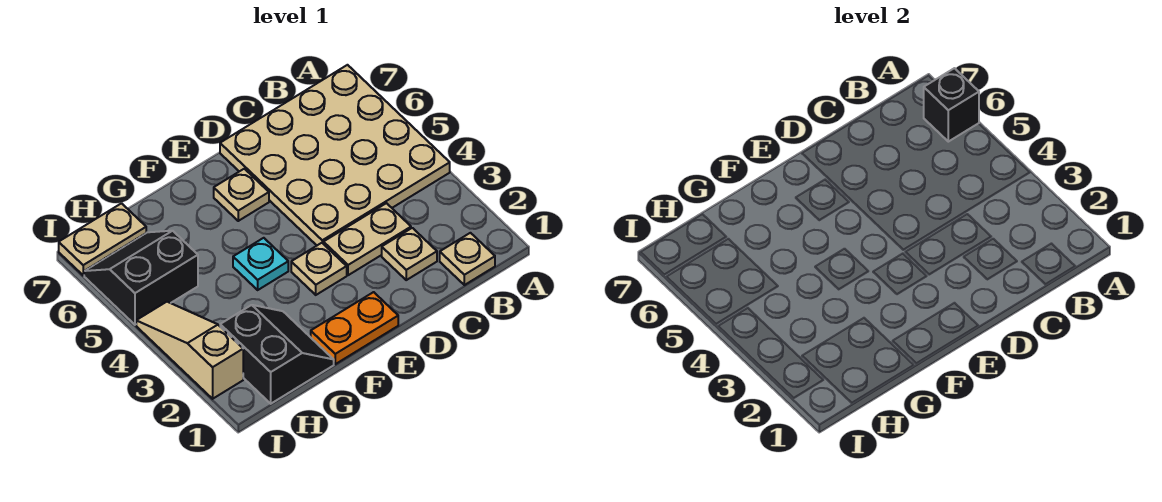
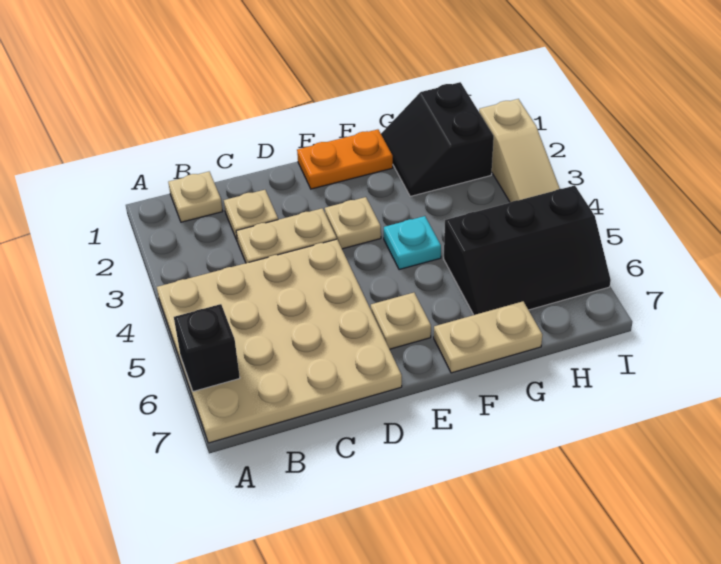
black 2x2 slope [84,231,198,325] -> black 2x3 slope [444,185,611,315]
tan 1x2 plate [59,203,146,275] -> tan 1x2 plate moved to [434,301,542,373]

